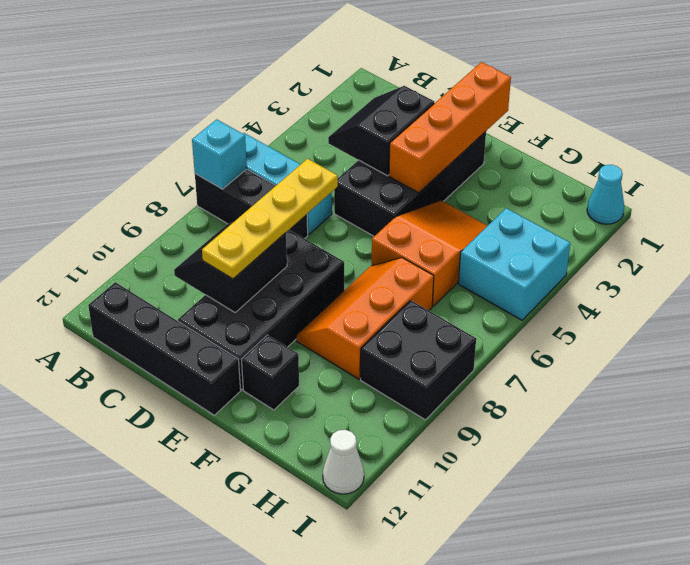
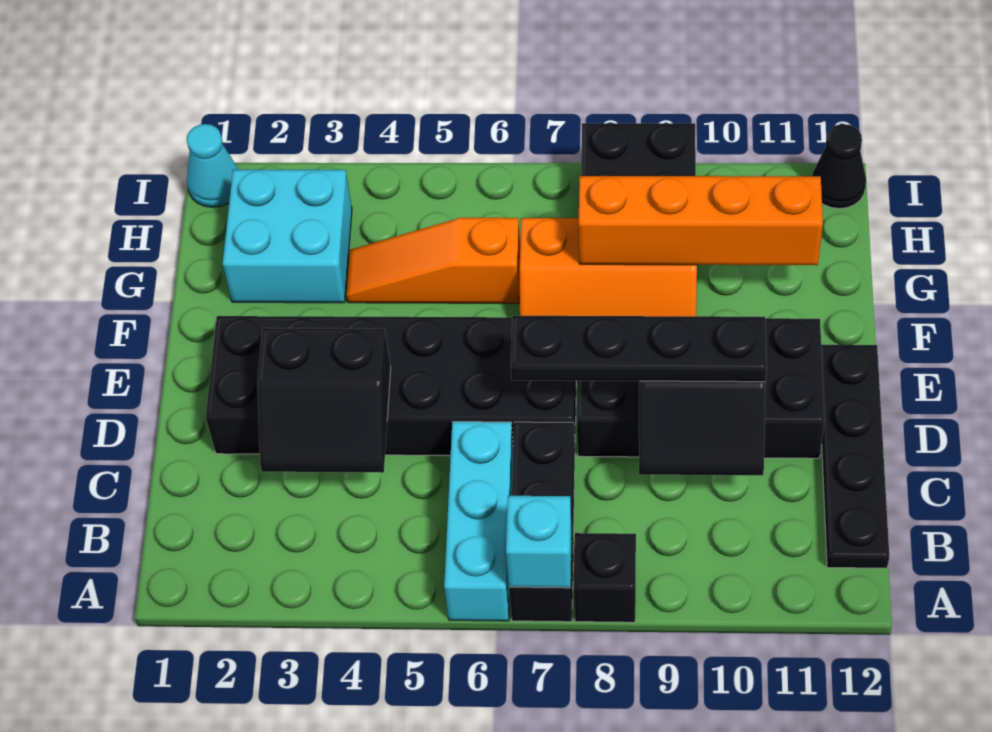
black 1x4 brick [88,282,241,415] -> black 1x4 plate [821,345,889,568]
black 2x4 brick [334,132,486,236] -> black 2x6 brick [206,316,576,456]
yellow 1x4 plate [202,159,338,279] -> black 1x4 plate [511,316,767,382]
orange 1x4 brick [389,62,511,193] -> orange 1x4 brick moved to [579,176,823,265]
orange 2x3 slope [372,200,487,306] -> orange 1x3 slope [346,218,520,303]
black 1x1 brick [241,335,299,410] -> black 1x1 brick moved to [574,533,636,622]
cyan 2x2 brick [459,208,570,320] -> cyan 2x2 brick moved to [223,170,352,303]
white 1x1 cone [323,430,364,494] -> black 1x1 cone [812,124,866,209]

